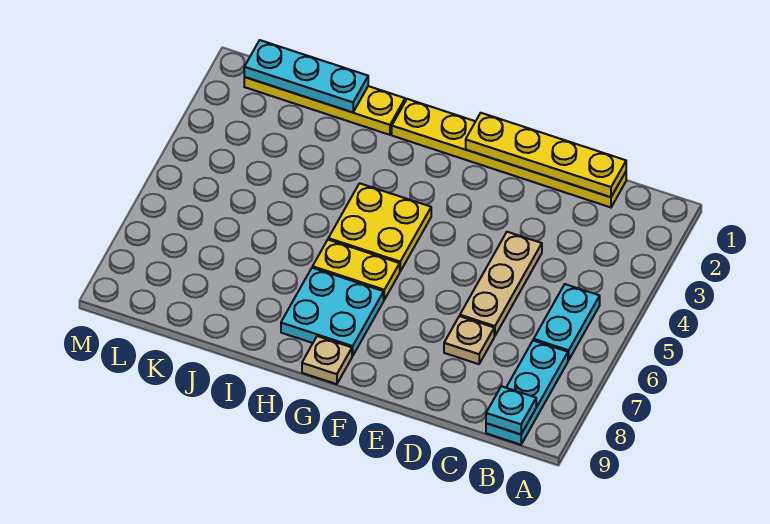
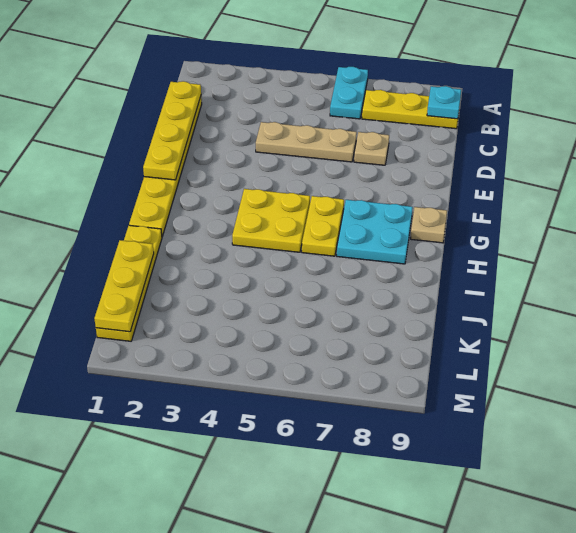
cyan 1x2 plate [534,284,600,360] -> cyan 1x2 plate turned to [330,67,368,119]
cyan 1x3 plate [486,340,568,445] -> yellow 1x3 plate [362,90,459,129]
cyan 1x3 plate [244,40,368,112] -> yellow 1x3 plate [94,240,154,332]

